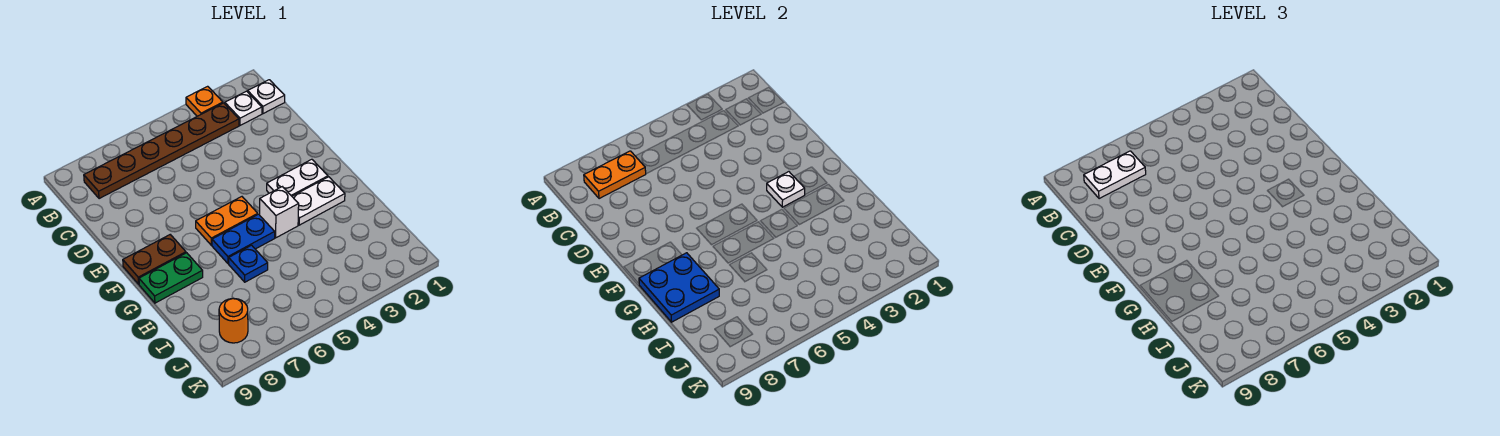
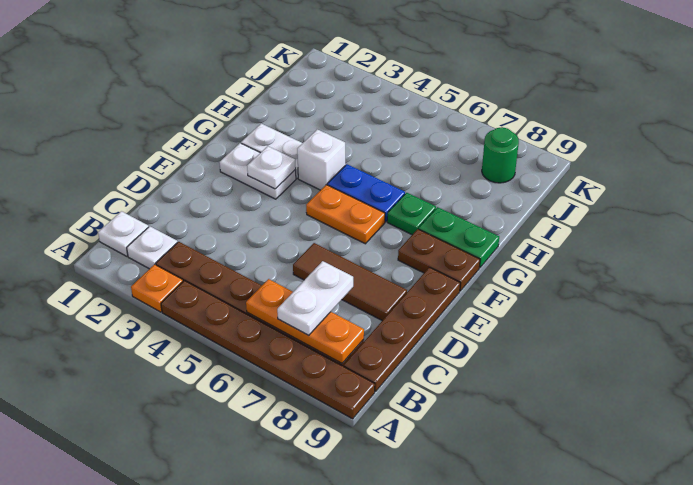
none -> brown 1x6 plate [161,280,375,419]
orange 1x2 plate [584,151,646,199] -> orange 1x3 plate [246,279,364,363]
white 1x2 plate [1084,151,1146,199] -> white 1x2 plate turned to [277,261,353,336]
none -> brown 1x4 plate [344,267,460,392]
none -> brown 1x3 tile [293,243,407,321]
none -> green 1x1 plate [387,193,436,235]
blue 2x2 plate [639,253,719,322] -> none
blue 1x1 plate [229,245,268,282] -> none
orange 1x1 round brick [219,298,248,343] -> green 1x1 round brick [482,127,519,183]

